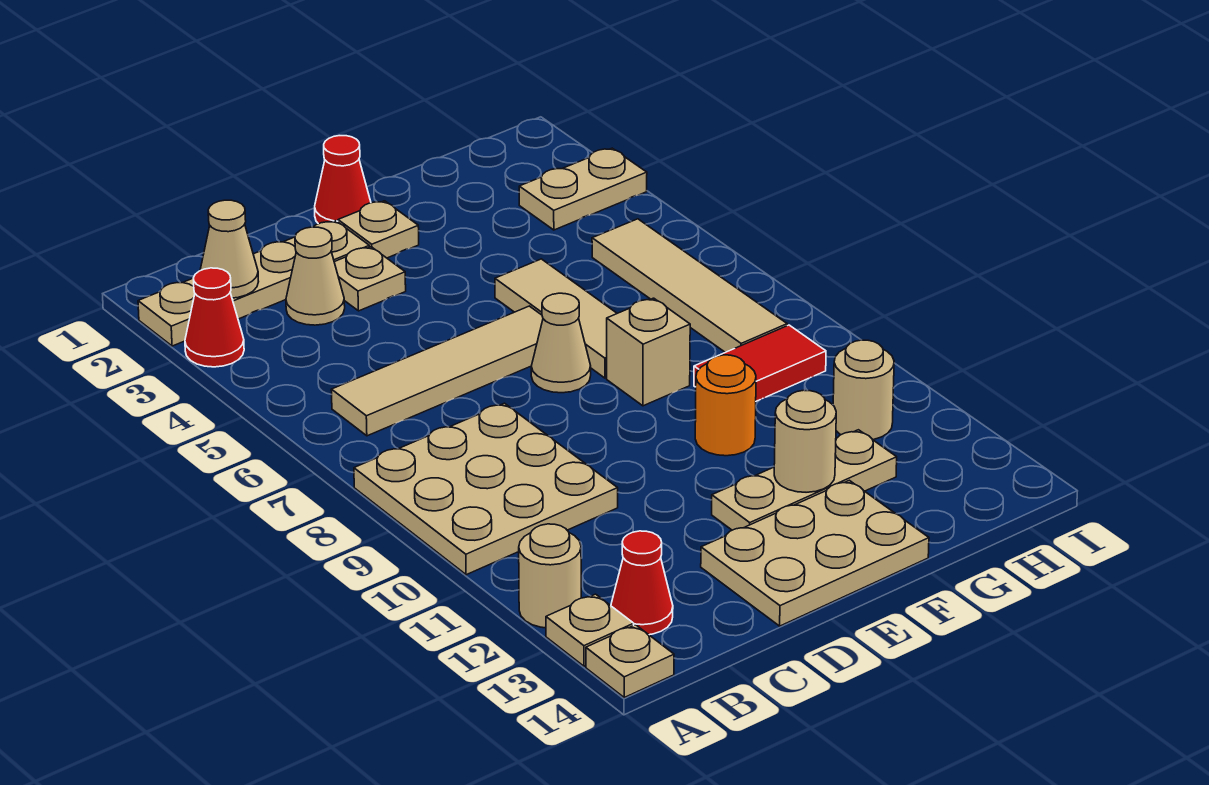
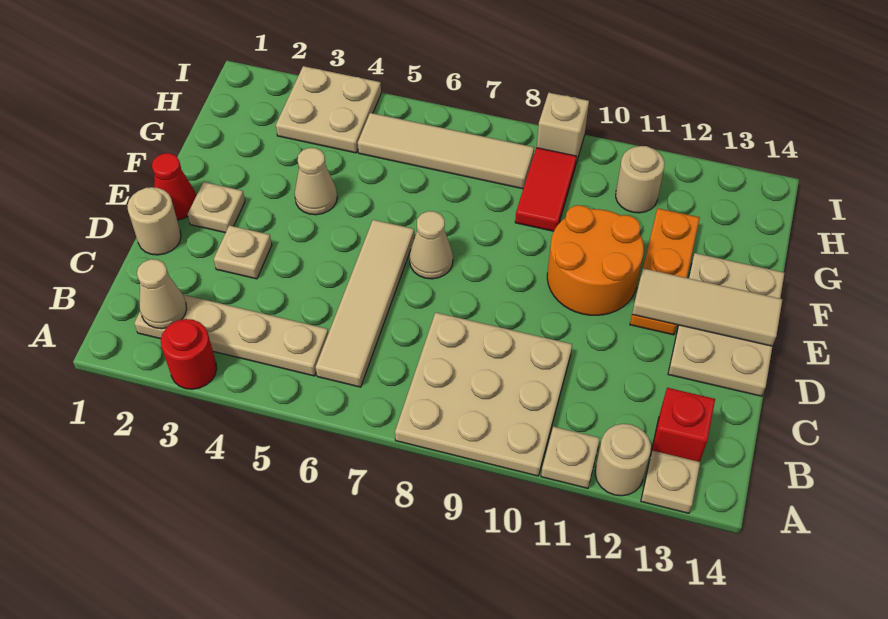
tan 1x4 plate [138,221,369,346] -> tan 1x4 plate turned to [134,295,328,376]
red 1x1 cone [185,268,244,367] -> red 1x1 round brick [161,319,217,389]
tan 1x1 plate [586,625,674,697] -> tan 1x1 plate moved to [541,427,600,488]
red 1x1 cone [611,531,673,635] -> red 1x1 brick [651,388,715,462]
tan 1x1 cone [286,227,345,325] -> tan 1x1 cone moved to [295,148,337,215]
tan 1x3 plate [712,430,897,530] -> orange 1x3 plate [630,208,700,335]
tan 1x3 tile [495,259,617,378] -> tan 1x3 tile moved to [632,268,782,346]
tan 1x1 brick [607,298,690,406] -> tan 1x1 brick moved to [537,93,589,163]
orange 1x1 round brick [695,355,756,456] -> orange 2x2 round brick [547,205,644,315]
tan 1x1 round brick [774,390,836,492] -> tan 1x1 round brick moved to [127,187,181,255]
tan 1x2 plate [519,148,647,230] -> tan 2x2 plate [276,66,381,153]

